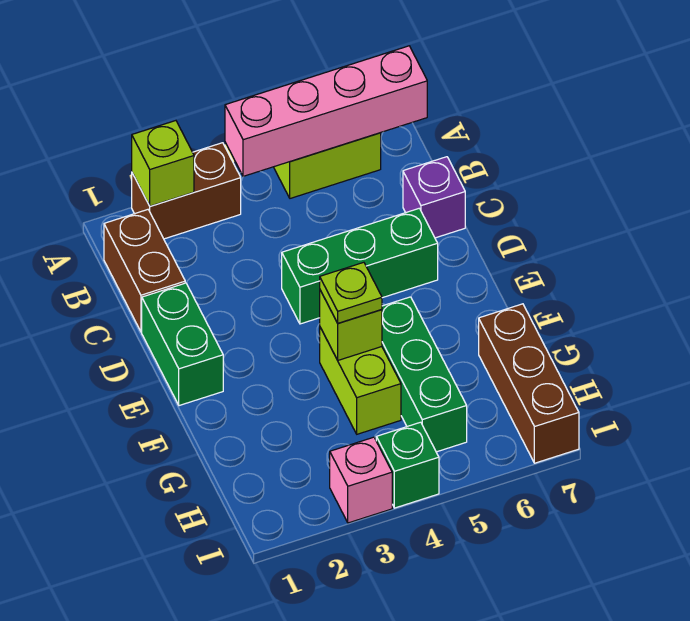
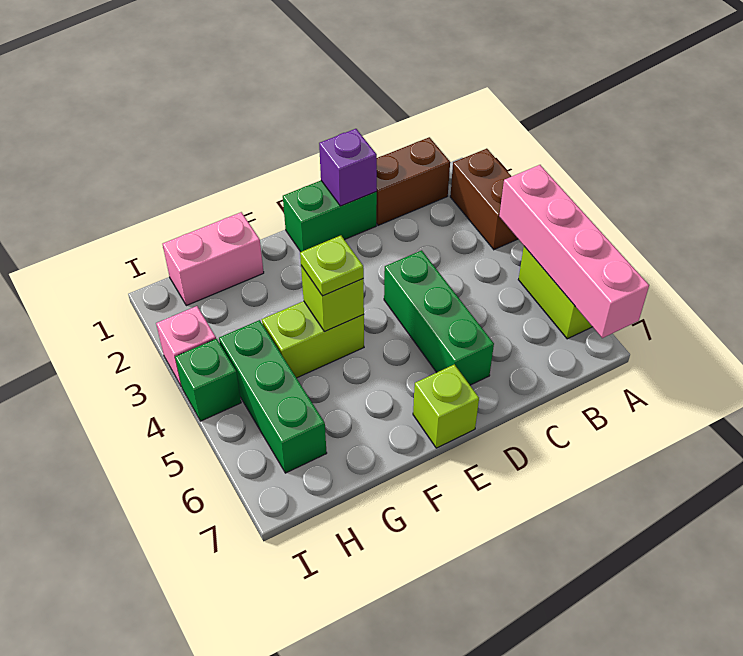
lime 1x1 brick [132,121,194,206] -> lime 1x1 brick moved to [413,364,479,448]
purple 1x1 brick [403,157,465,238] -> purple 1x1 brick moved to [319,129,377,206]
green 1x3 brick [382,297,467,452] -> green 1x3 brick turned to [219,320,327,473]
none -> pink 1x2 brick [163,212,264,306]
brown 1x3 brick [479,304,579,463] -> none

